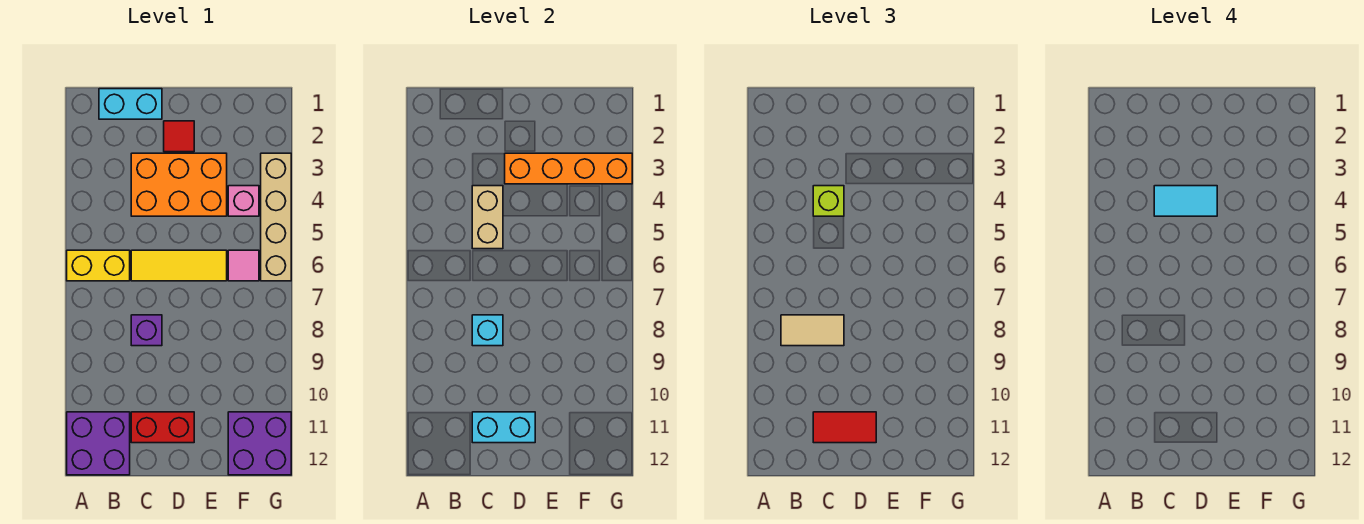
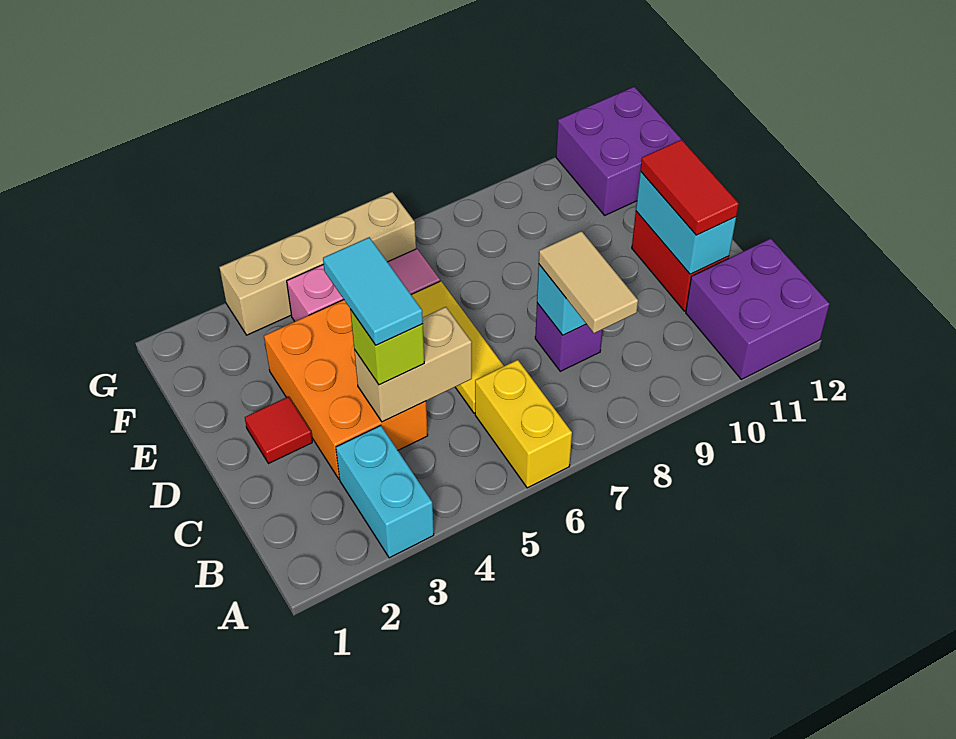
cyan 1x2 brick [99,89,162,119] -> cyan 1x2 brick moved to [336,425,434,558]
orange 1x4 brick [505,153,632,184] -> none

